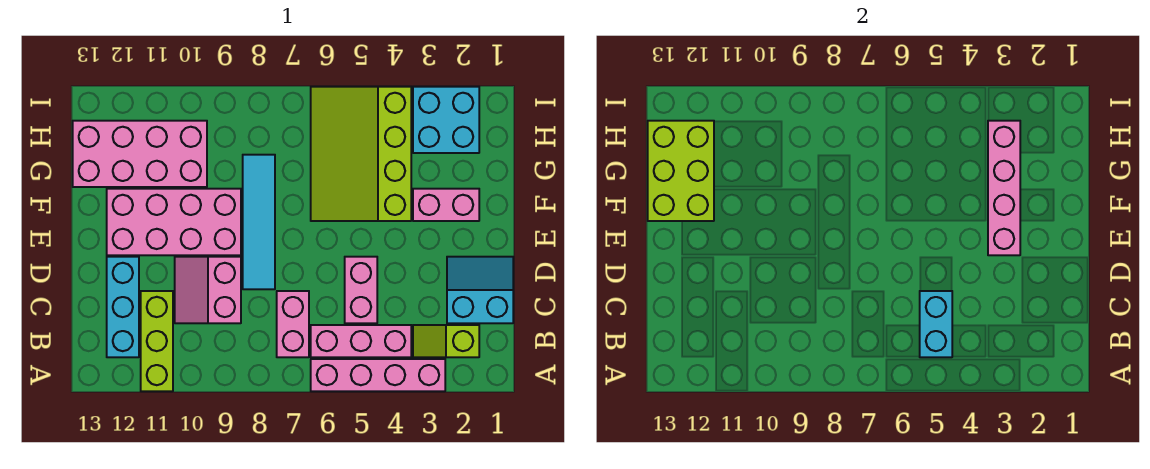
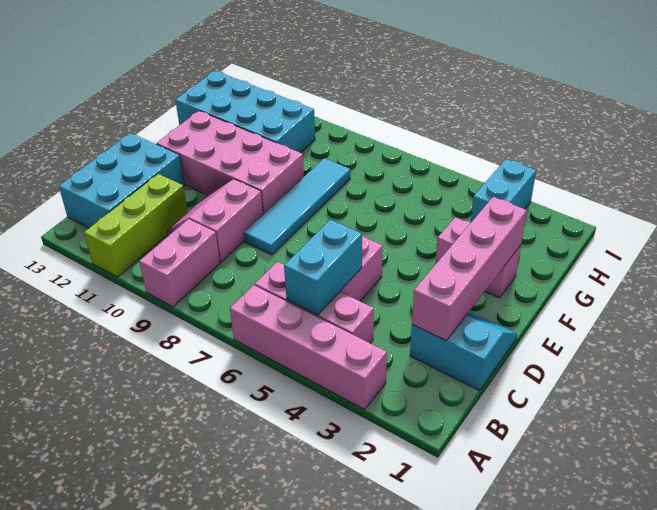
lime 1x2 slope [413,325,479,357] -> none
pink 1x2 brick [277,291,309,357] -> pink 1x2 brick moved to [139,219,220,307]
cyan 1x3 brick [107,257,139,357] -> cyan 2x3 brick [59,133,185,228]
pink 1x4 brick [988,121,1020,255] -> pink 1x4 brick moved to [412,197,527,341]
lime 3x4 slope [311,87,411,221] -> none
lime 2x3 brick [648,121,714,221] -> none
pink 2x4 brick [73,121,207,187] -> cyan 2x4 brick [175,71,315,153]
cyan 2x2 brick [413,87,479,153] -> cyan 1x2 brick [471,159,536,222]

